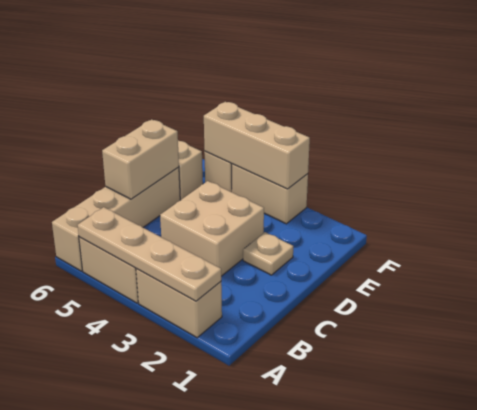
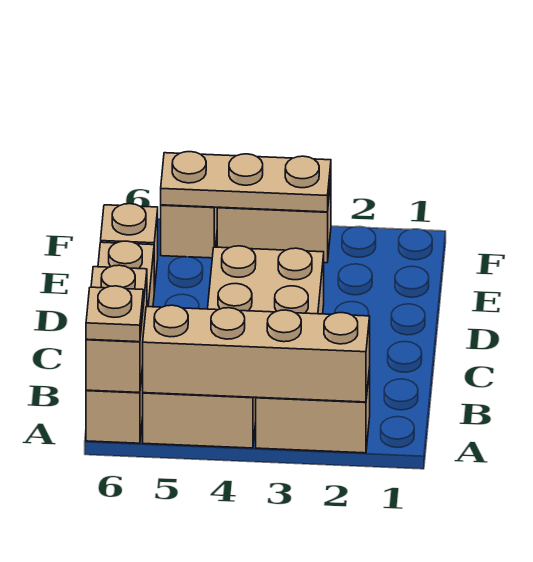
tan 1x4 plate [78,207,221,301] -> tan 1x4 brick [142,305,370,402]
tan 1x2 brick [102,119,179,199] -> tan 1x2 brick moved to [86,265,147,393]
tan 1x1 plate [243,232,293,275] -> tan 1x1 plate moved to [86,286,143,342]
tan 1x3 brick [204,102,310,189] -> tan 1x3 plate [161,152,331,212]

